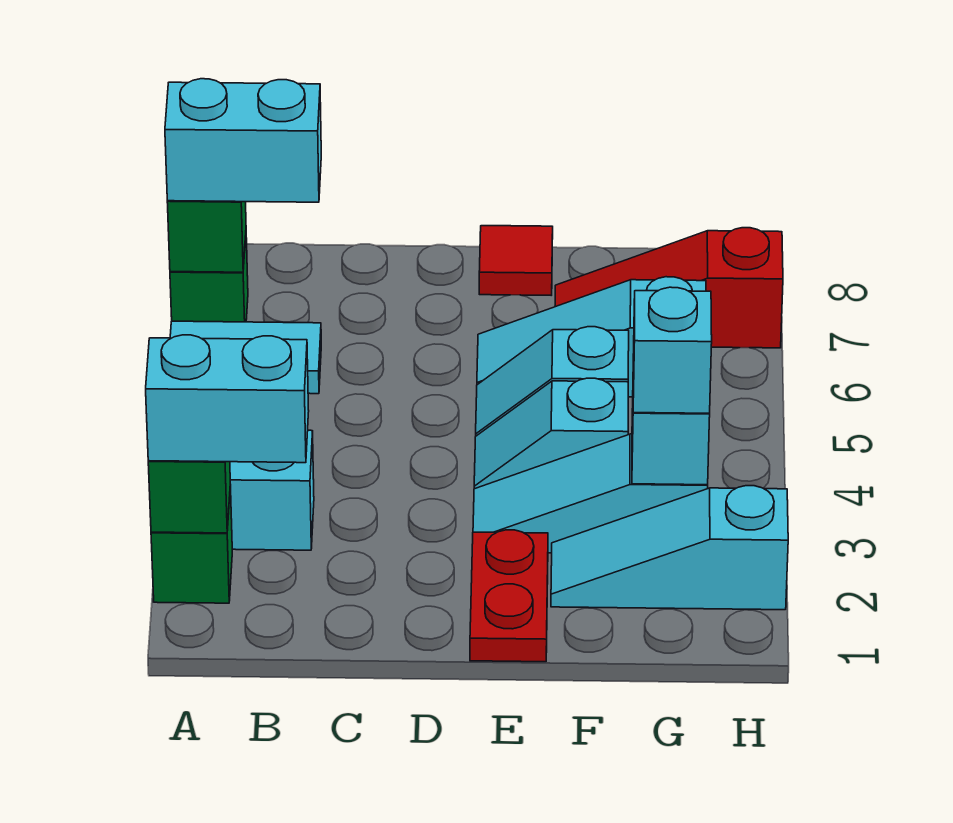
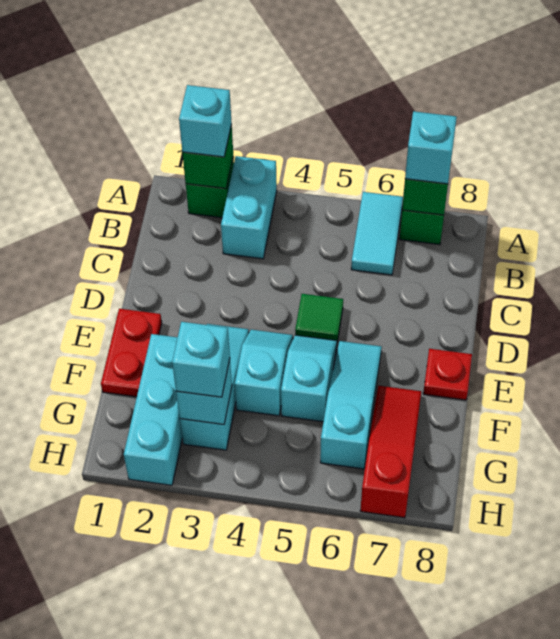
cyan 1x2 brick [146,335,309,463] -> cyan 1x1 brick [179,85,232,157]
cyan 1x2 brick [165,79,321,202] -> cyan 1x1 brick [405,111,457,184]
none -> green 1x1 tile [295,294,343,342]
red 1x2 plate [470,530,548,662] -> red 1x2 plate turned to [101,309,162,397]
red 1x1 tile [479,226,553,295] -> red 1x1 plate [423,349,472,400]
cyan 1x3 slope [551,486,788,610] -> cyan 1x3 brick [124,334,182,485]

